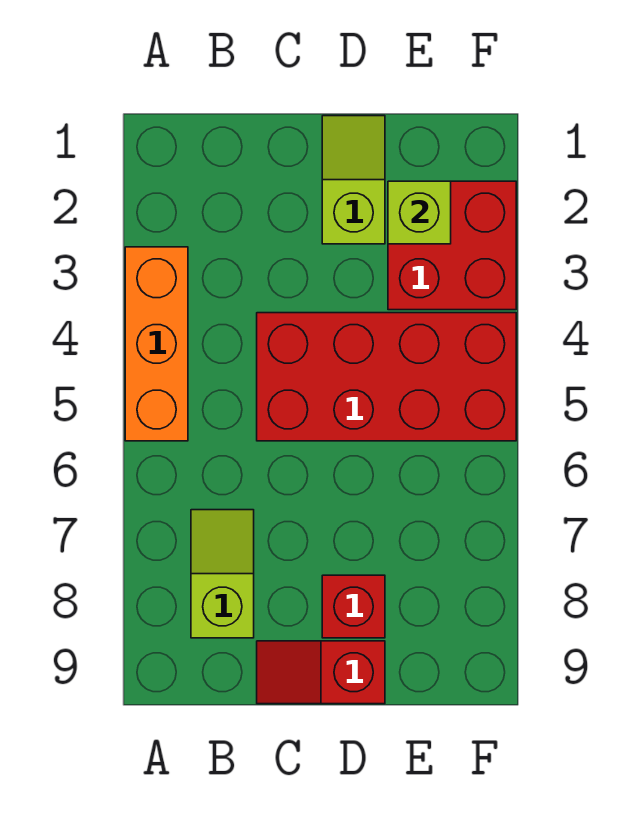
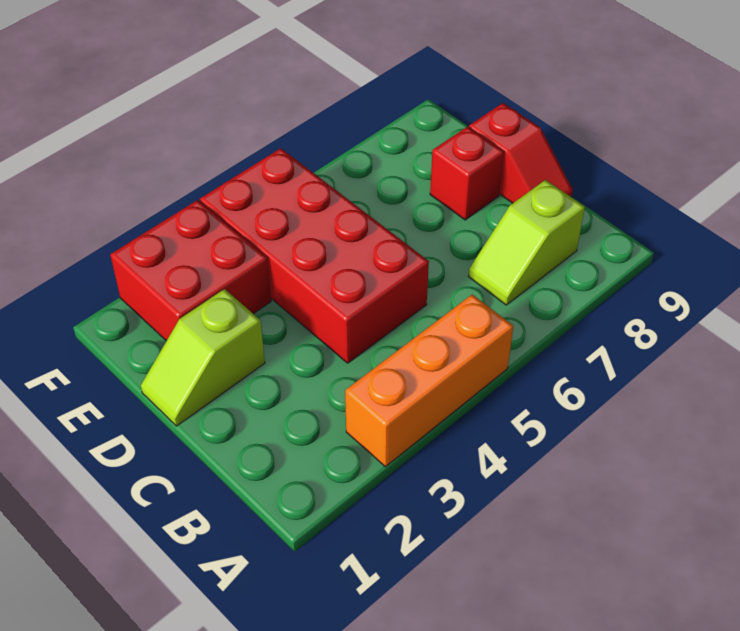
lime 1x1 brick [388,181,451,244] -> none

